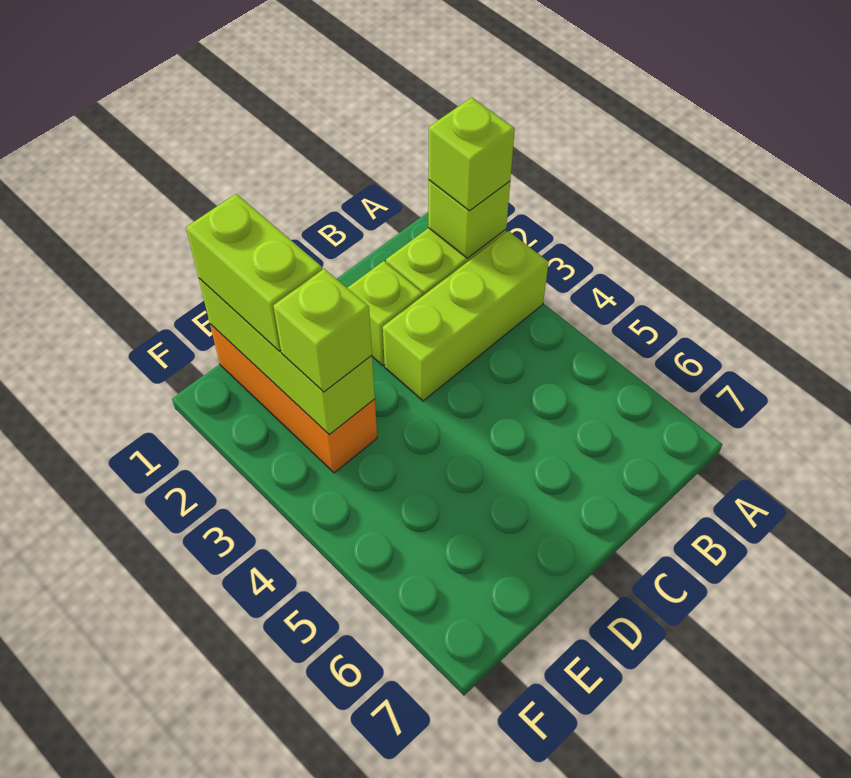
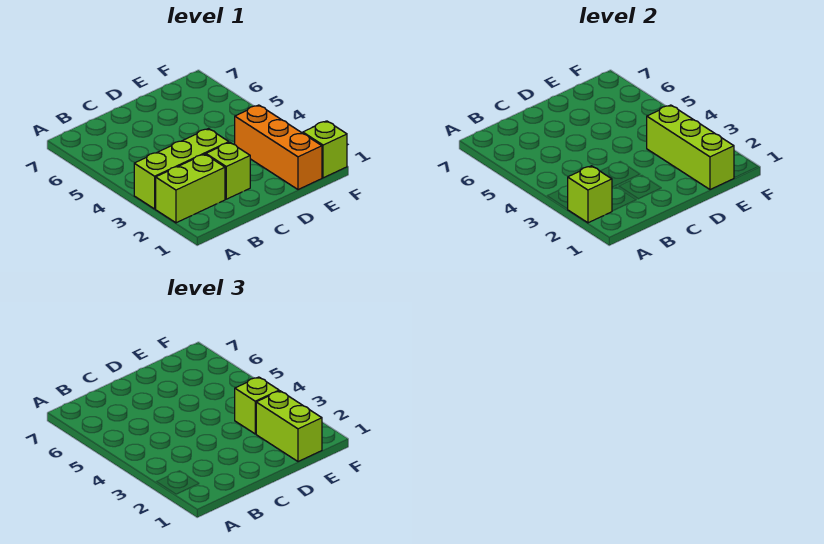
lime 1x1 brick [428,97,515,211] -> lime 1x1 brick moved to [303,121,347,178]

